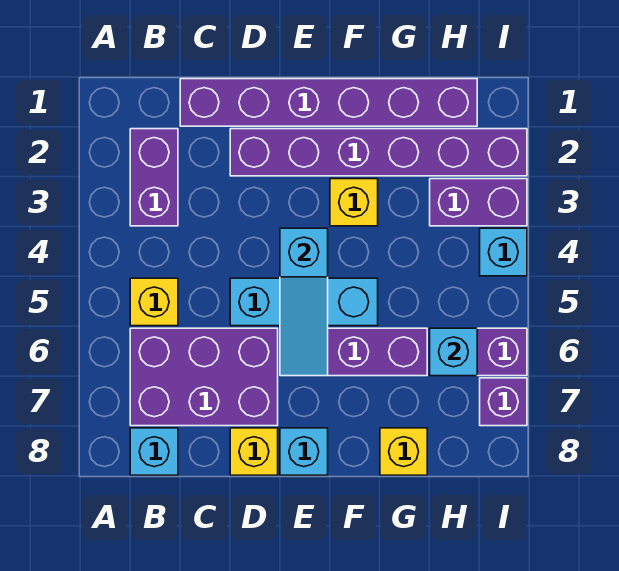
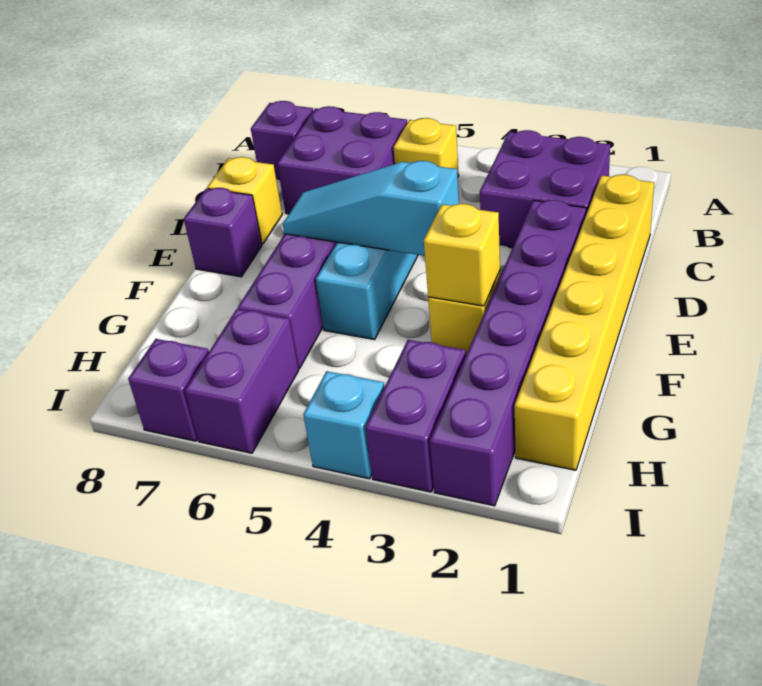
purple 1x2 brick [130,129,178,226] -> purple 2x2 brick [480,130,610,248]
purple 2x3 brick [130,328,278,426] -> purple 2x2 brick [277,106,407,214]
cyan 1x1 brick [130,428,178,475] -> purple 1x1 brick [251,101,313,180]
purple 1x6 brick [180,79,477,126] -> yellow 1x6 brick [515,175,654,470]
cyan 1x1 brick [280,428,328,475] -> purple 1x1 brick [184,188,262,277]
yellow 1x1 brick [380,428,427,475] -> yellow 1x1 brick moved to [424,204,500,306]
cyan 1x1 brick [430,328,477,376] -> none

